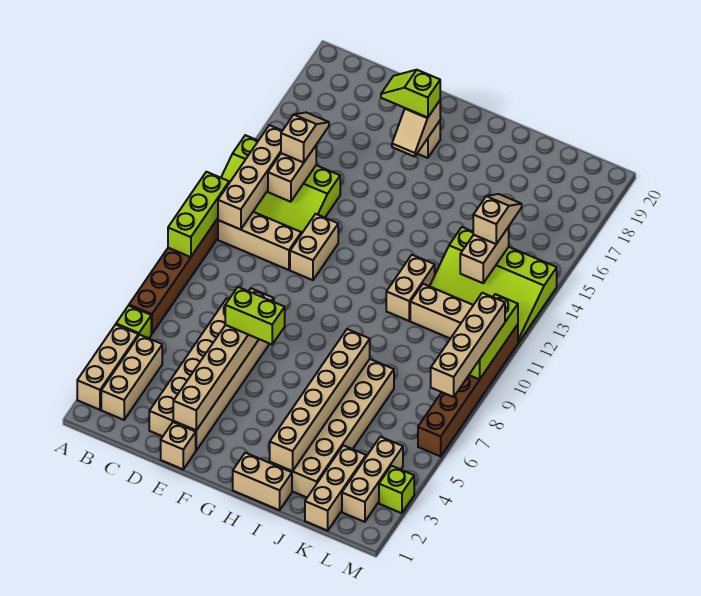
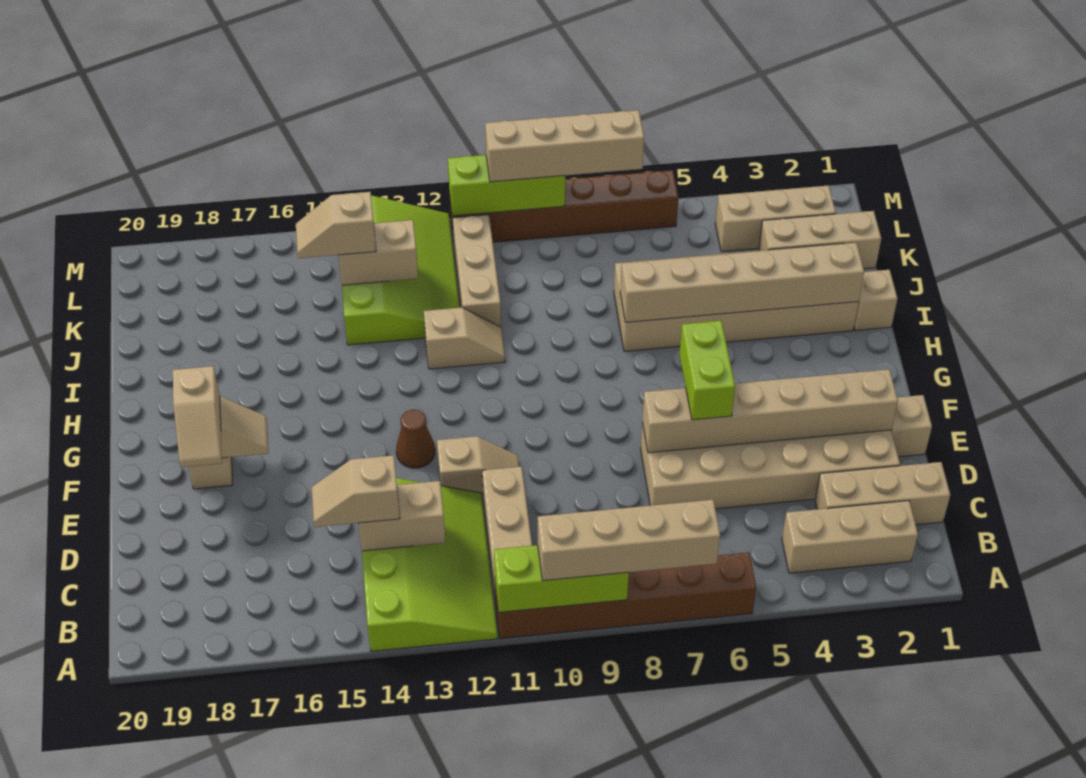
tan 1x3 brick [77,325,138,410] -> tan 1x3 brick moved to [815,462,950,525]
lime 1x1 brick [116,306,151,338] -> none
tan 1x4 brick [218,125,282,230] -> tan 1x4 brick moved to [538,500,720,581]
tan 1x2 brick [290,214,338,280] -> tan 1x2 slope [437,436,519,496]
lime 1x2 slope [381,70,440,117] -> tan 1x2 slope [173,366,222,467]
none -> brown 1x1 cone [396,409,435,468]
tan 1x2 brick [233,453,292,510] -> tan 1x1 brick [854,270,897,331]
tan 1x2 brick [386,255,435,321] -> tan 1x2 slope [424,307,505,369]
lime 1x1 brick [379,466,414,513] -> none

